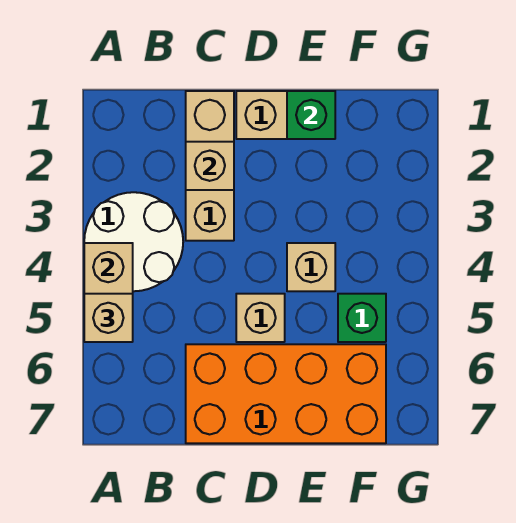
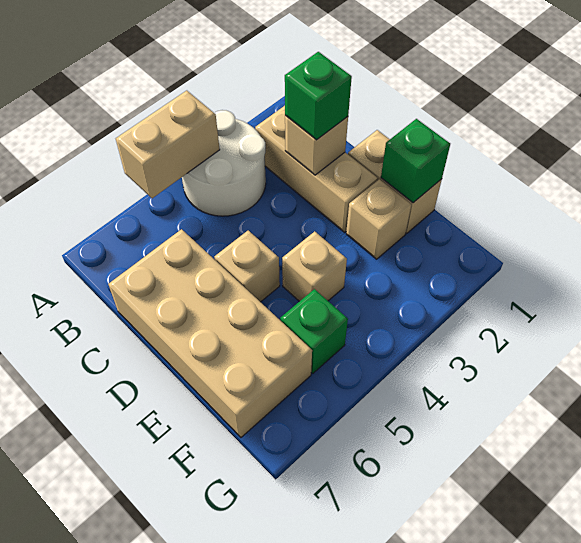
tan 1x1 brick [84,294,133,342] -> tan 1x1 brick moved to [346,179,411,259]
tan 1x3 brick [186,91,234,241] -> tan 1x3 brick turned to [255,106,378,232]
none -> green 1x1 brick [285,52,352,140]
orange 2x4 brick [186,344,386,443] -> tan 2x4 brick [109,229,312,437]

